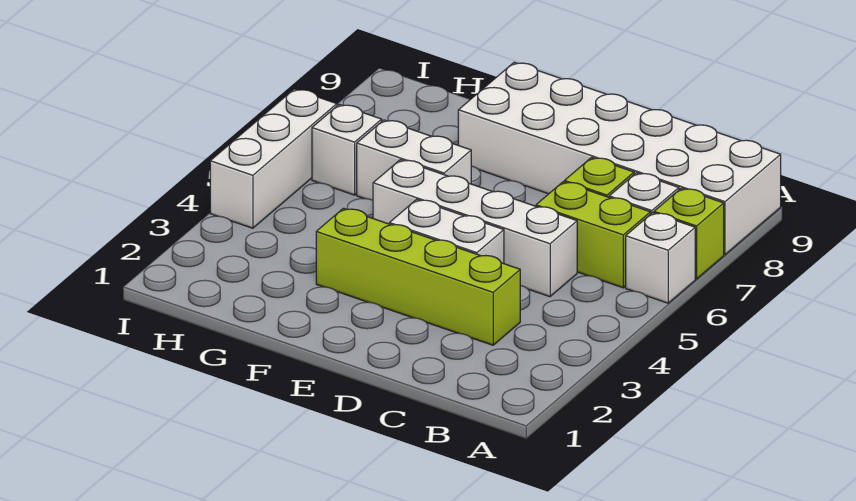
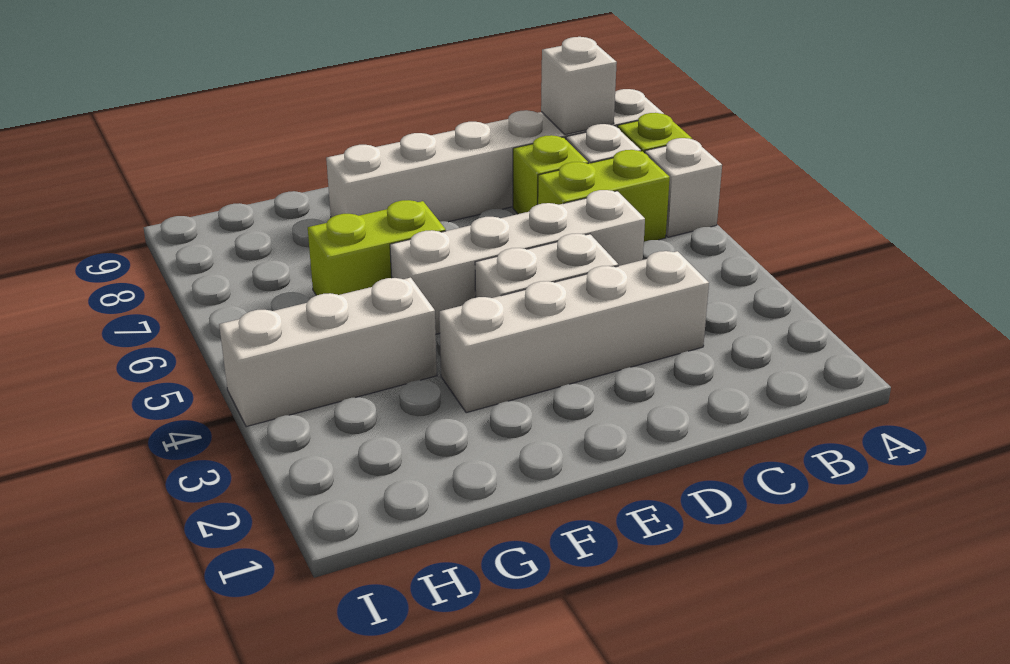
white 2x6 brick [458,62,781,254] -> white 1x6 brick [326,89,664,222]
lime 1x4 brick [316,208,520,345] -> white 1x4 brick [439,251,709,413]
white 1x2 brick [357,120,471,200] -> lime 1x2 brick [308,200,446,295]
white 1x1 brick [312,105,382,195] -> white 1x1 brick moved to [541,37,617,135]
white 1x3 brick [210,89,337,228] -> white 1x3 brick turned to [219,278,437,427]

